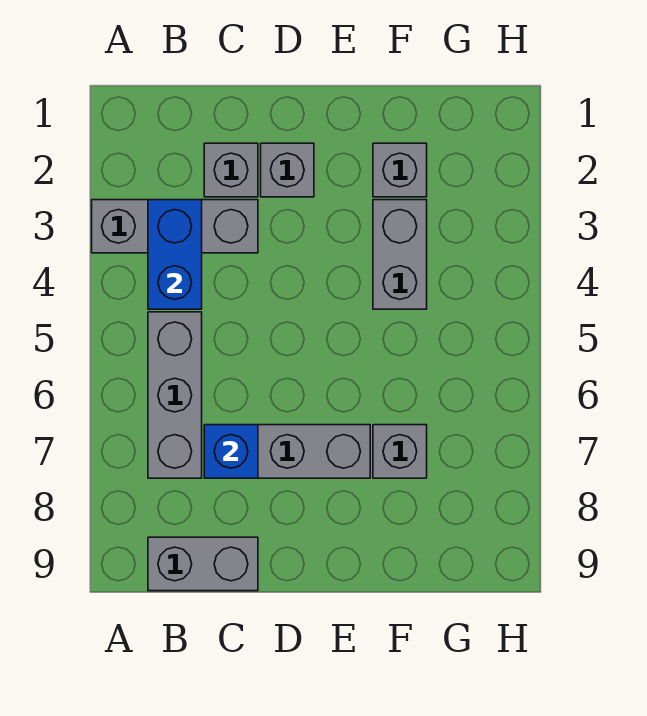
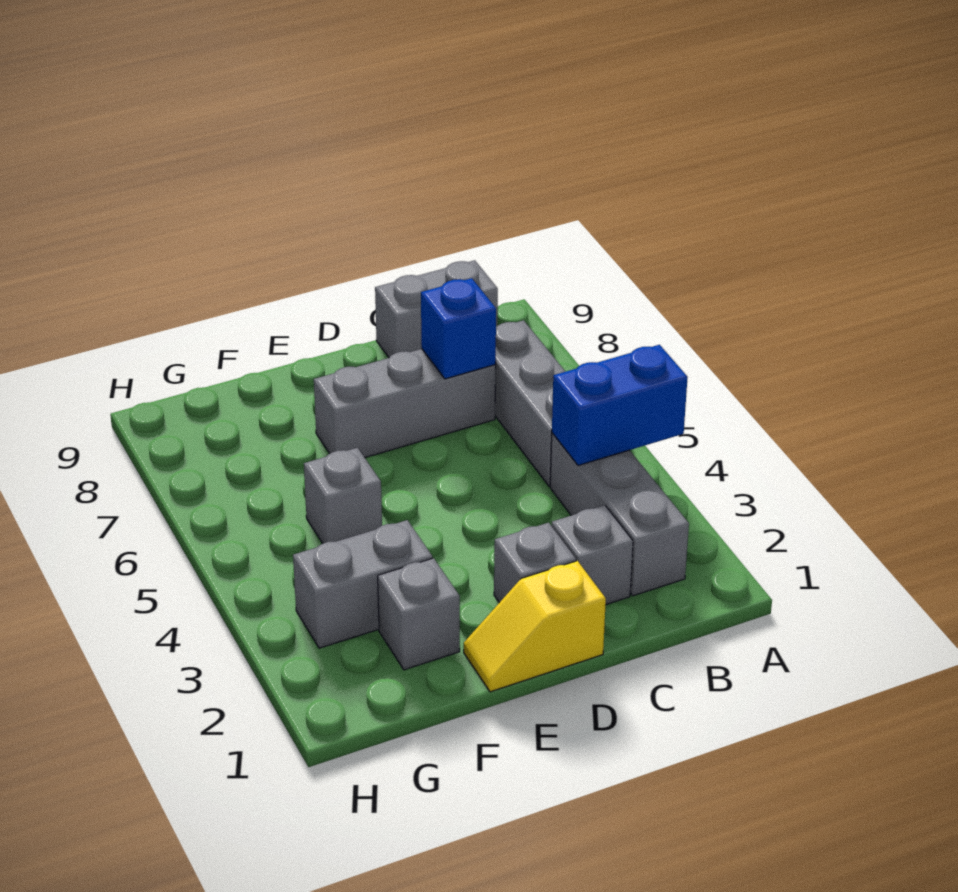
grey 1x3 brick [92,200,258,253] -> grey 1x3 brick turned to [550,433,689,596]
blue 1x2 brick [148,200,202,309] -> blue 1x2 brick turned to [552,345,688,466]
none -> yellow 1x2 slope [464,561,606,692]
grey 1x2 brick [373,200,427,309] -> grey 1x2 brick turned to [293,520,432,648]
grey 1x1 brick [373,425,427,478] -> grey 1x1 brick moved to [304,448,382,543]

